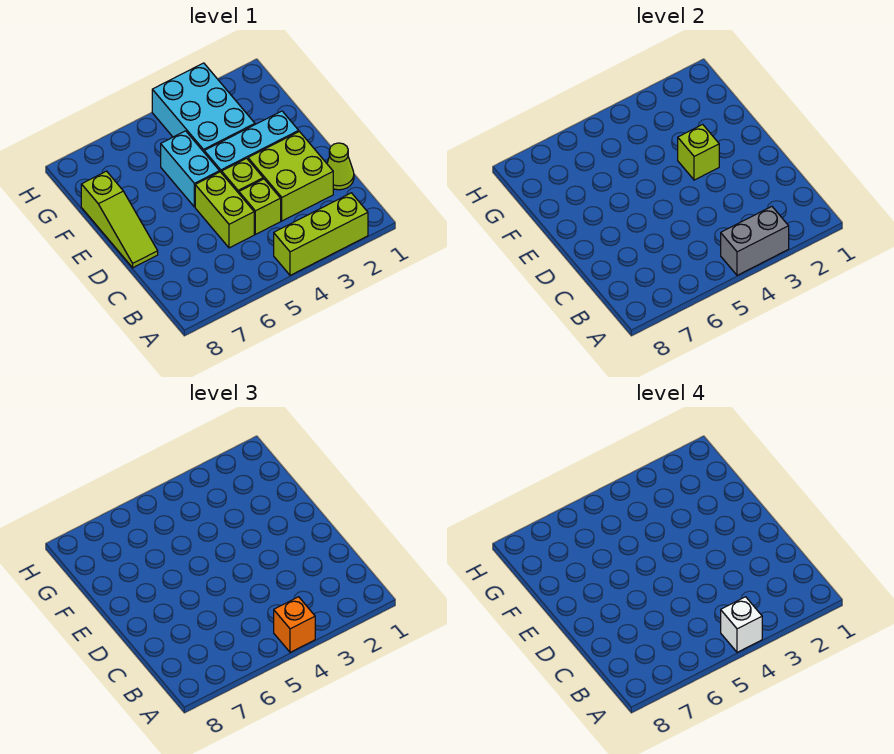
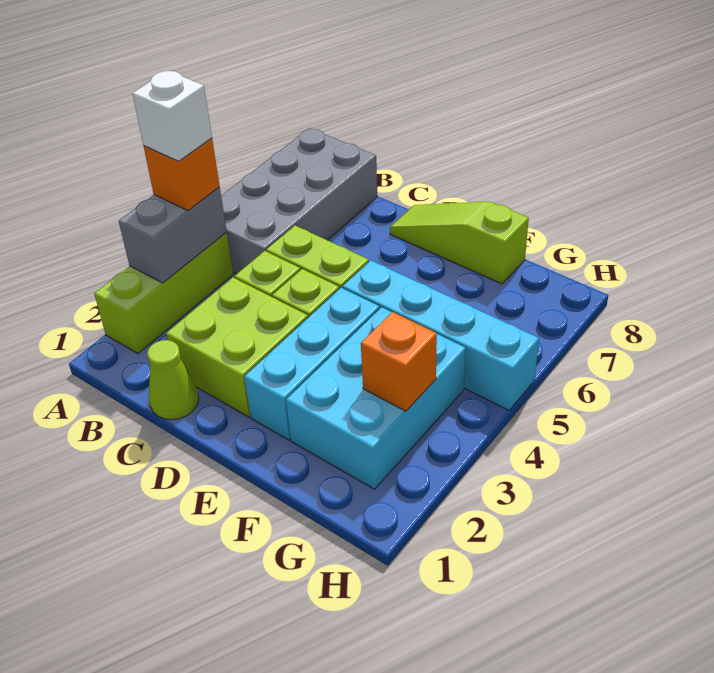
none -> grey 2x4 brick [221,128,377,274]
lime 1x1 brick [678,124,719,180] -> none
cyan 1x2 brick [161,131,220,207] -> cyan 1x4 brick [342,260,539,410]
cyan 2x3 brick [152,63,255,152] -> cyan 2x3 brick turned to [286,307,466,489]
none -> orange 1x1 brick [361,312,437,411]

